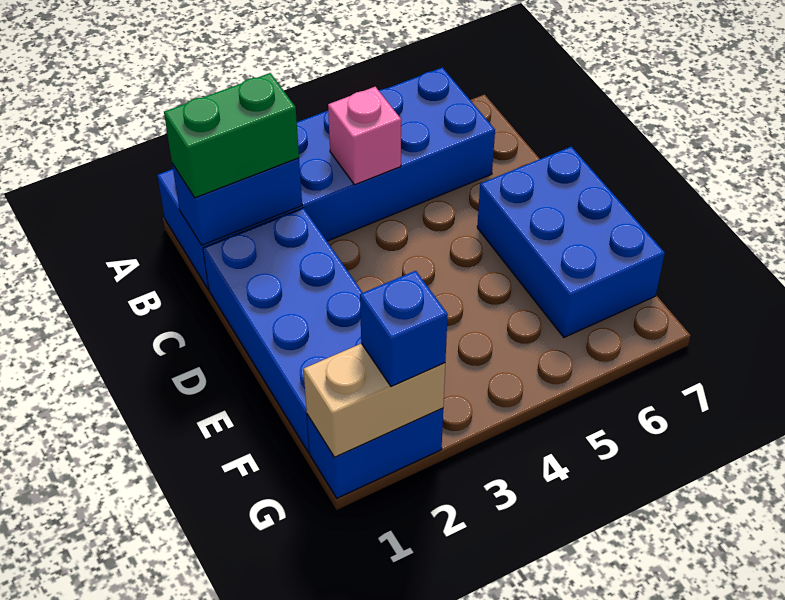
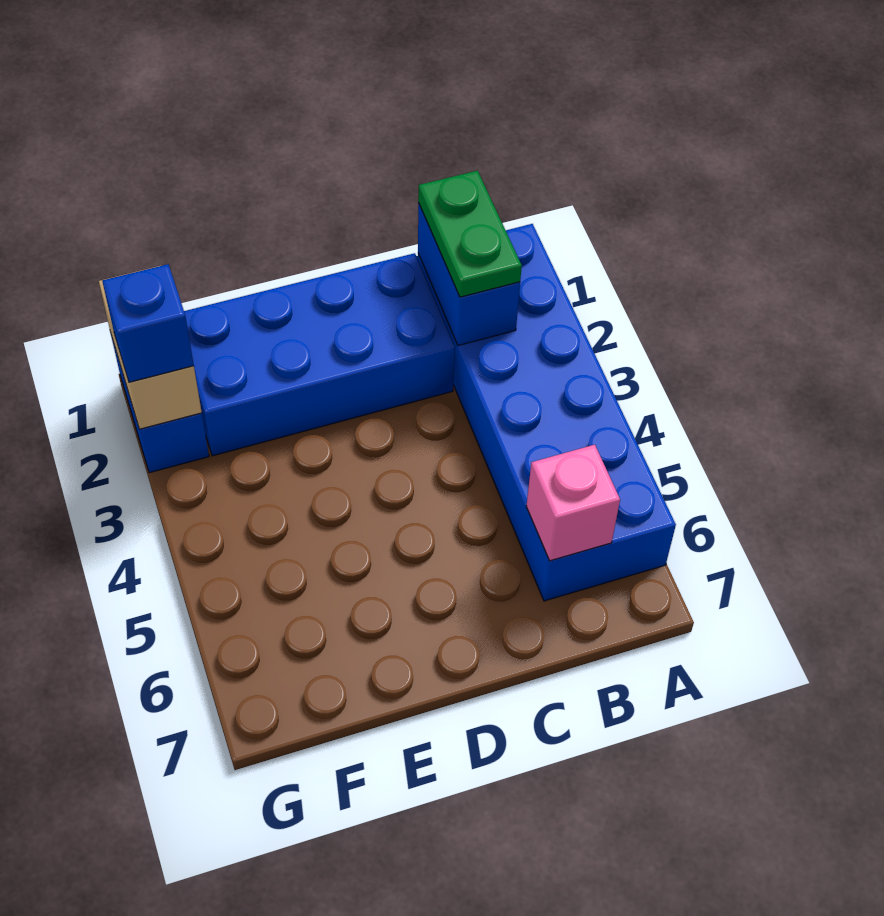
green 1x2 brick [164,73,299,198] -> green 1x2 plate [418,171,522,297]
pink 1x1 brick [328,87,401,185] -> pink 1x1 brick moved to [526,445,620,561]
blue 2x3 brick [477,147,665,337] -> none

